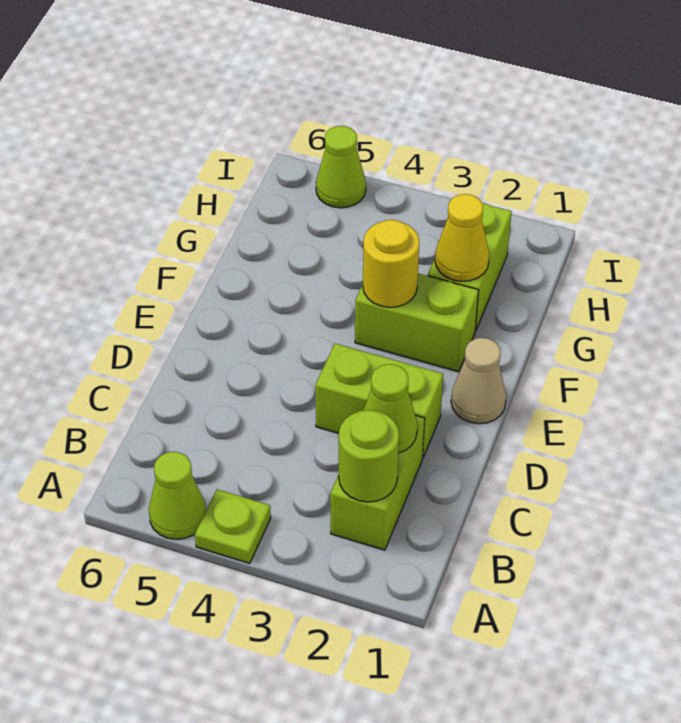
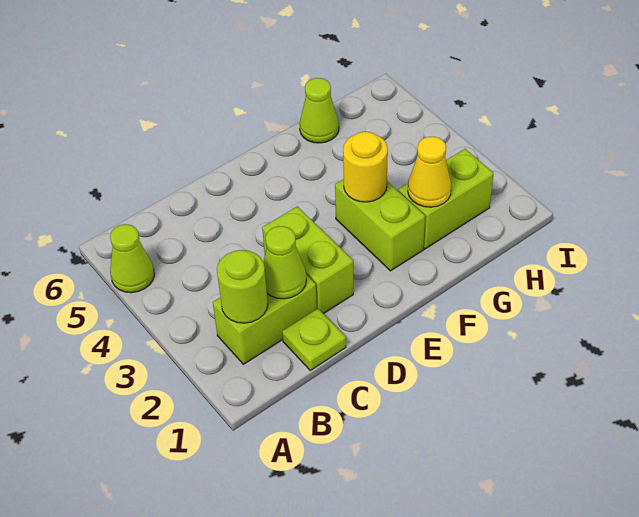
lime 1x1 plate [195,489,271,563] -> lime 1x1 plate moved to [282,309,346,370]
tan 1x1 cone [451,338,506,424] -> none
lime 1x1 cone [316,126,366,208] -> lime 1x1 cone moved to [300,78,339,143]

